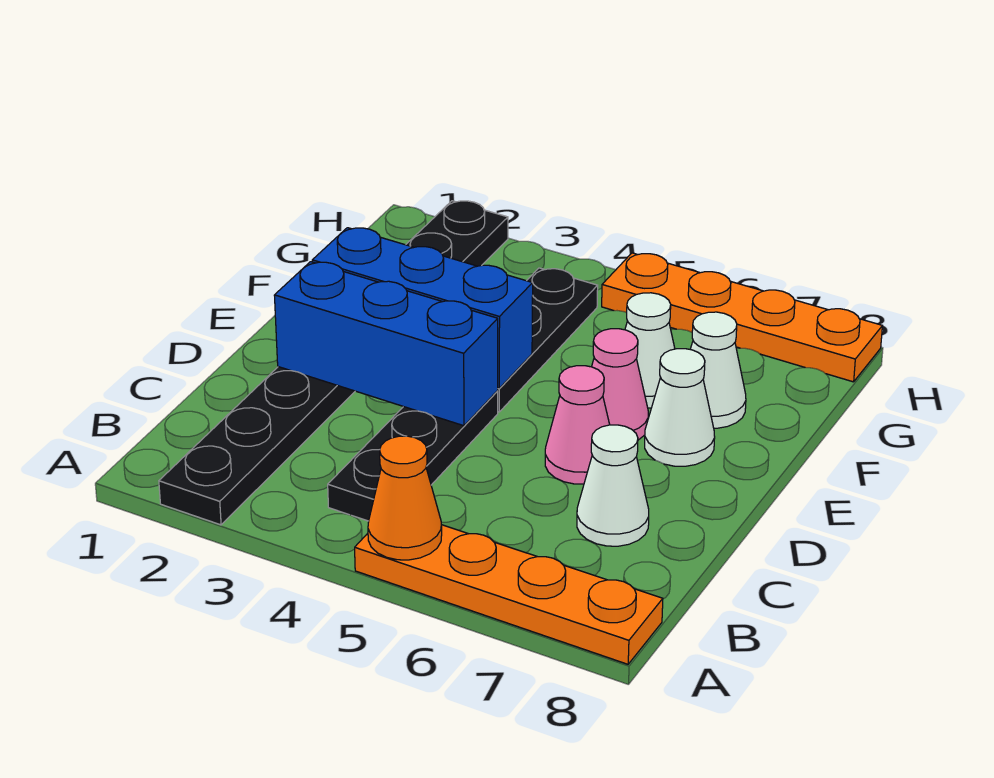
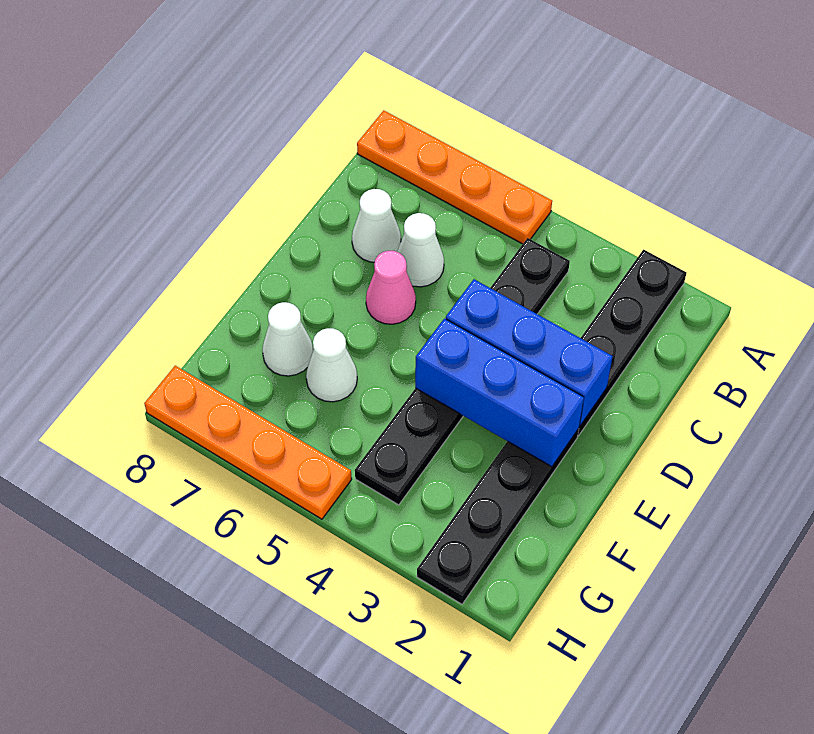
orange 1x1 cone [368,436,442,560] -> none
pink 1x1 cone [592,329,648,440] -> none
white 1x1 cone [645,349,715,466] -> white 1x1 cone moved to [397,213,444,287]

